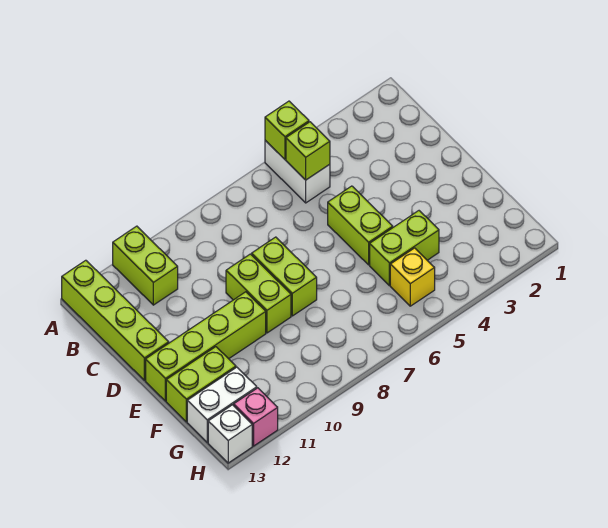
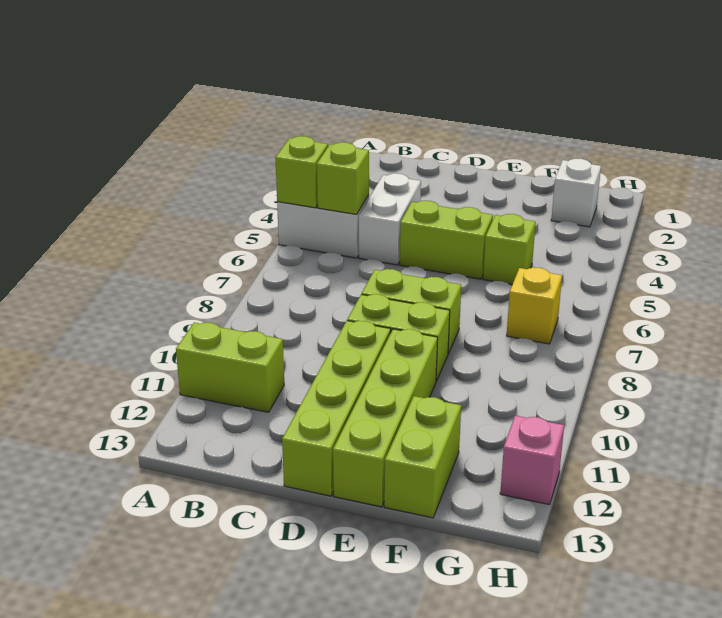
lime 1x4 brick [62,260,169,380] -> lime 1x4 brick turned to [282,321,391,496]
lime 1x2 brick [370,211,439,286] -> lime 1x1 brick [483,214,536,284]
yellow 1x1 brick [390,248,435,306] -> yellow 1x1 brick moved to [507,267,562,344]
white 1x2 brick [187,367,257,442] -> white 1x2 brick moved to [359,173,421,265]
white 1x1 brick [208,405,252,463] -> white 1x1 brick moved to [551,159,601,227]

